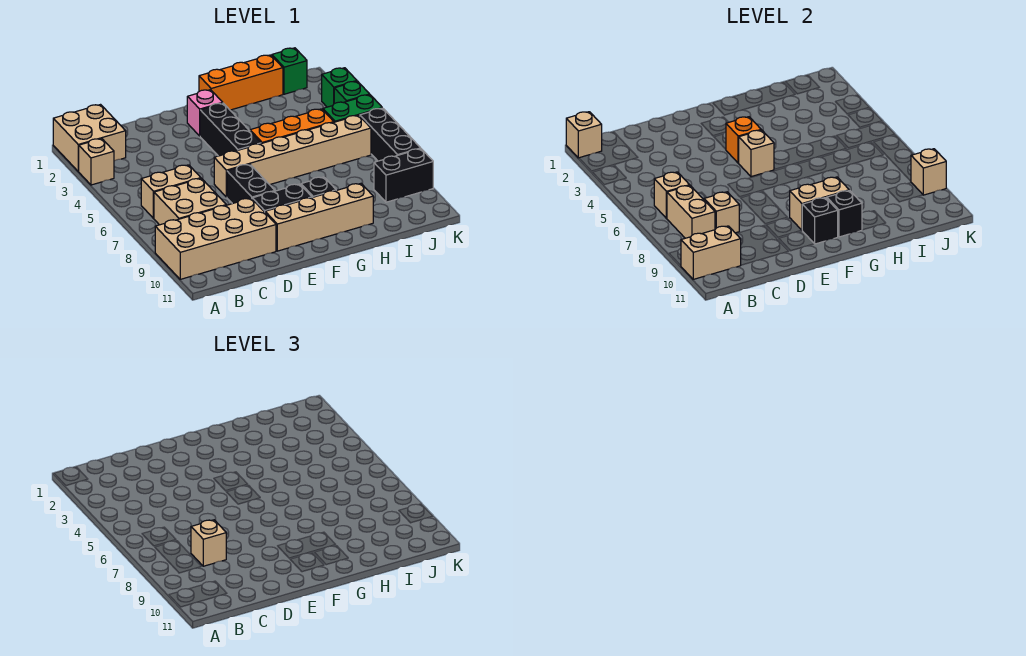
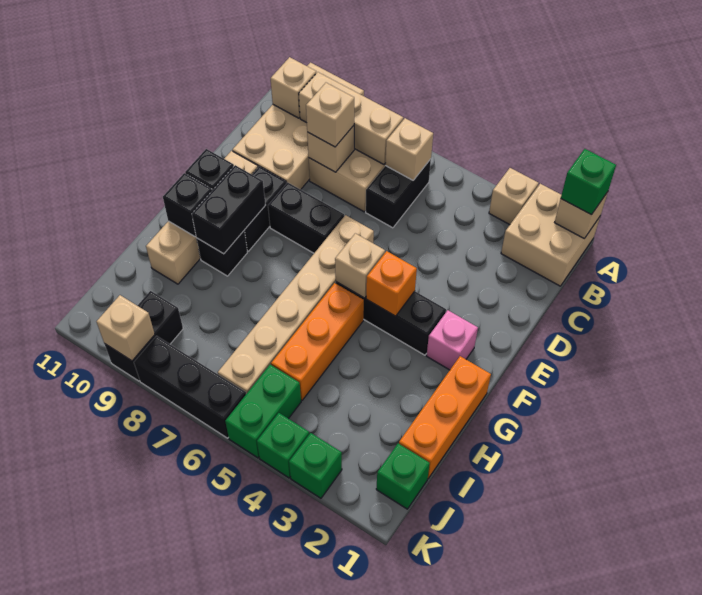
none -> green 1x1 brick [561,149,616,215]
tan 1x2 brick [681,226,741,279] -> tan 1x1 brick [270,57,316,118]
tan 1x2 brick [141,165,201,218] -> black 1x2 brick [366,159,431,228]
tan 1x2 brick [667,186,715,238] -> tan 1x3 brick [299,72,403,164]
tan 1x2 brick [790,177,849,230] -> black 1x2 brick [192,165,265,254]

